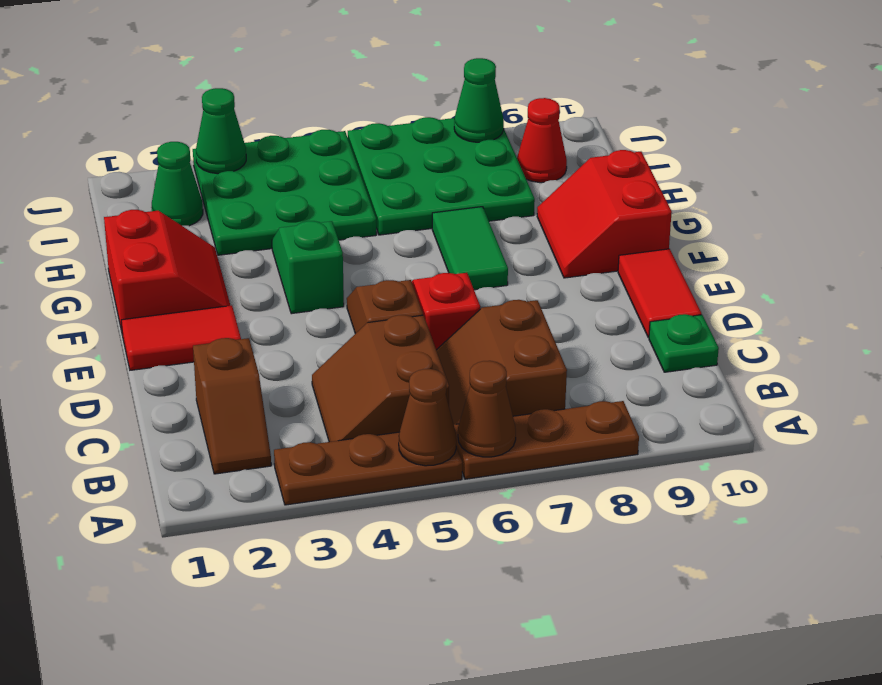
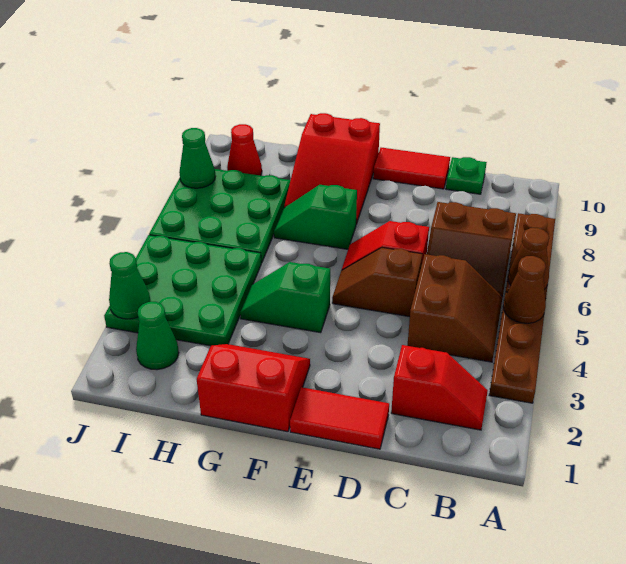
brown 1x2 slope [193,338,271,474] -> red 1x2 slope [391,345,488,430]
brown 2x2 slope [312,315,449,442] -> brown 2x2 slope turned to [407,254,503,362]
red 1x2 tile [121,305,241,370] -> red 1x2 tile turned to [290,387,389,449]
green 1x2 tile [432,207,508,290] -> green 1x2 slope [274,185,357,249]
red 2x2 slope [537,150,672,278] -> red 2x3 slope [284,113,380,224]

